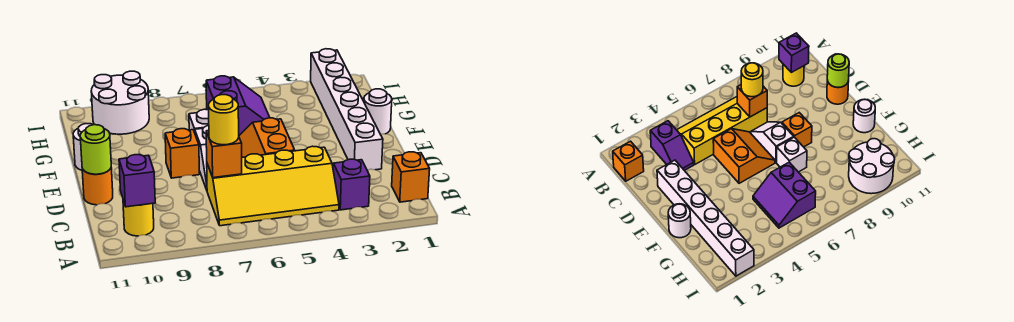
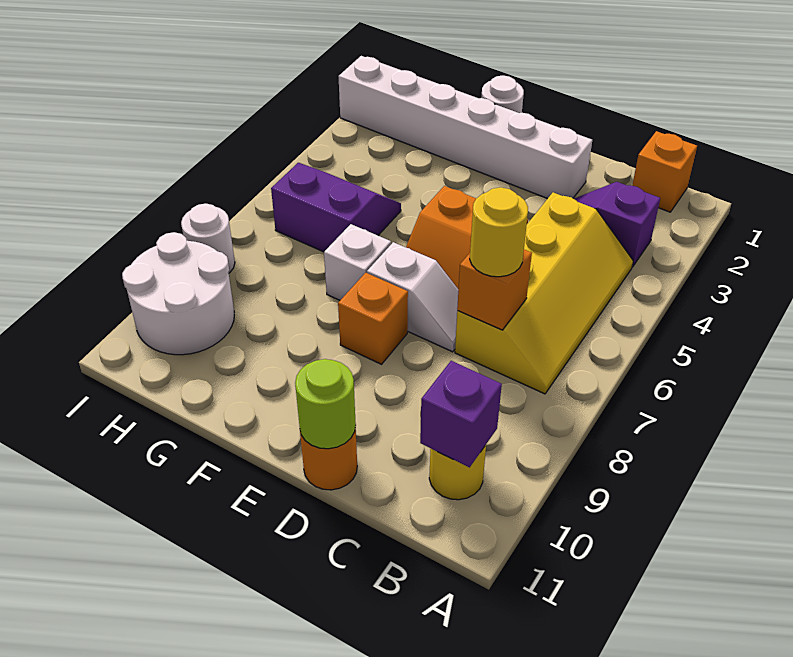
white 1x1 round brick [73,124,93,170] -> white 1x1 round brick moved to [181,204,235,273]

